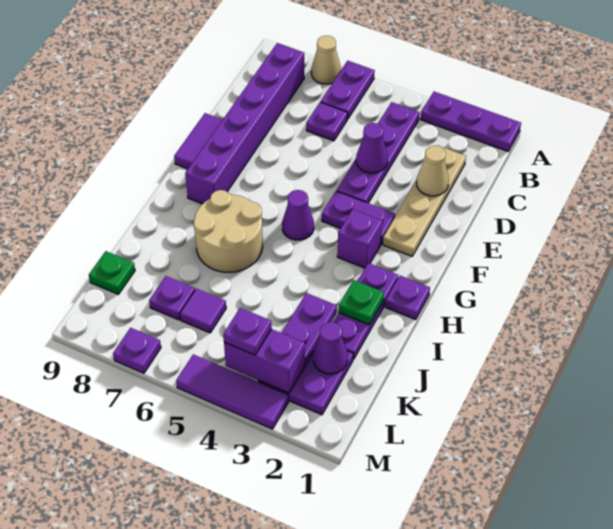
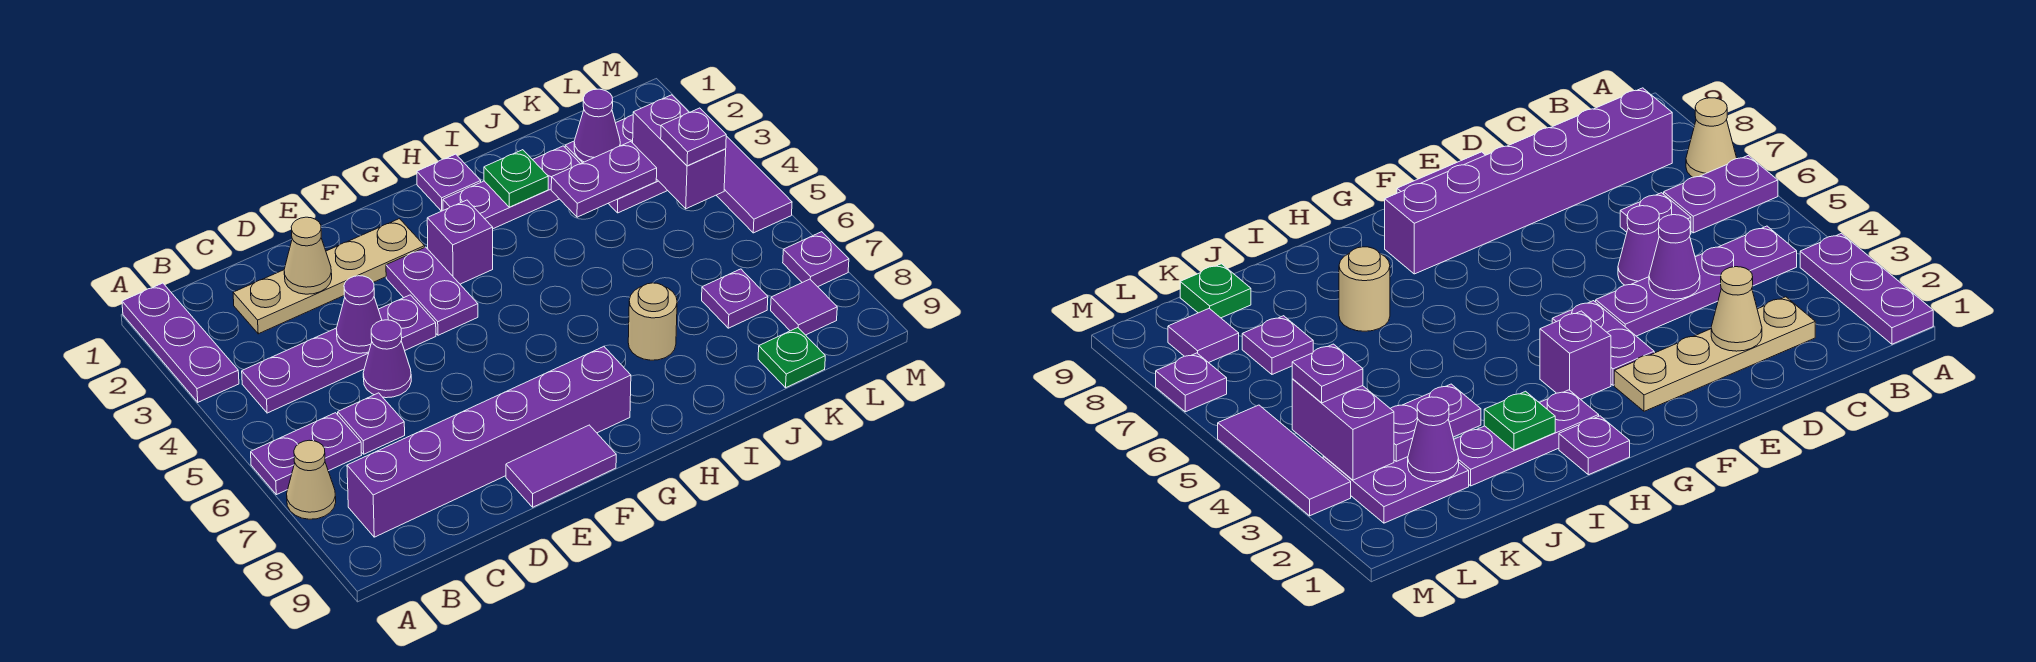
purple 1x1 cone [282,190,314,240] -> purple 1x1 cone moved to [363,320,411,398]
tan 2x2 round brick [194,190,263,272] -> tan 1x1 round brick [628,283,677,360]
purple 1x1 tile [180,289,226,333] -> purple 1x1 tile moved to [771,279,837,335]

